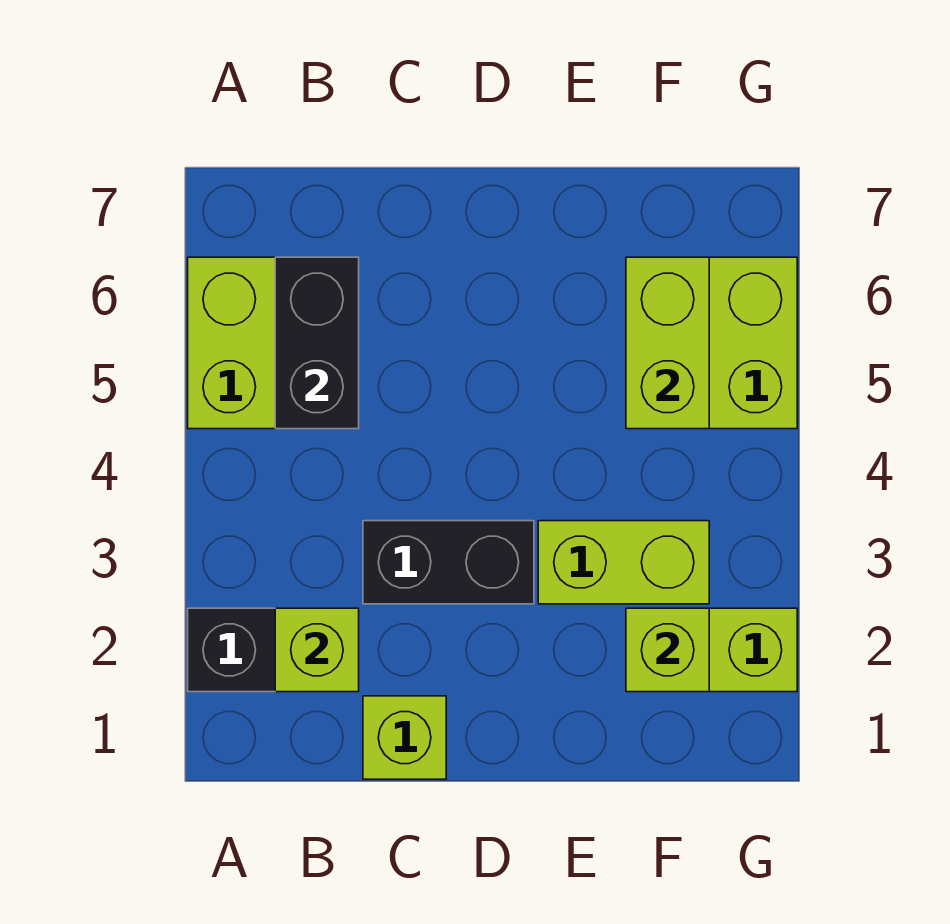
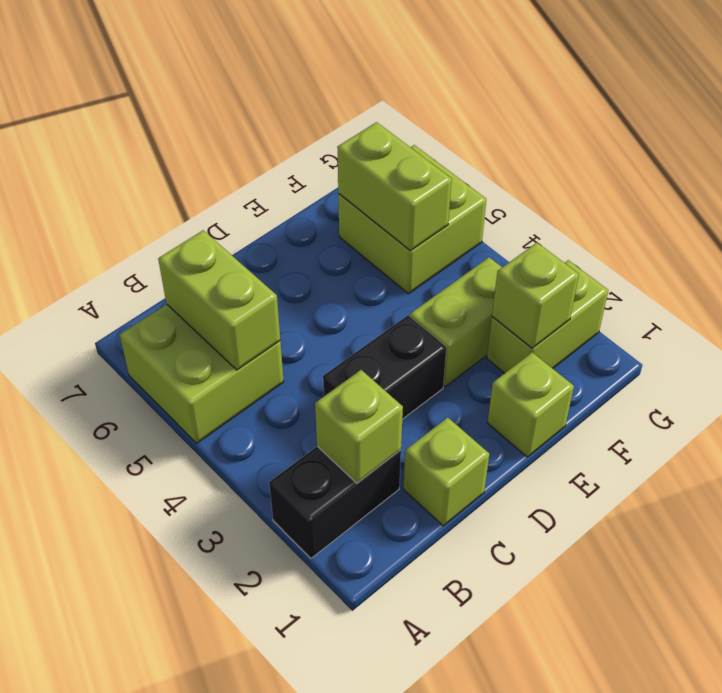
black 1x2 brick [275,257,359,429] -> lime 1x2 brick [158,230,280,370]
none -> lime 1x1 brick [487,352,574,457]

